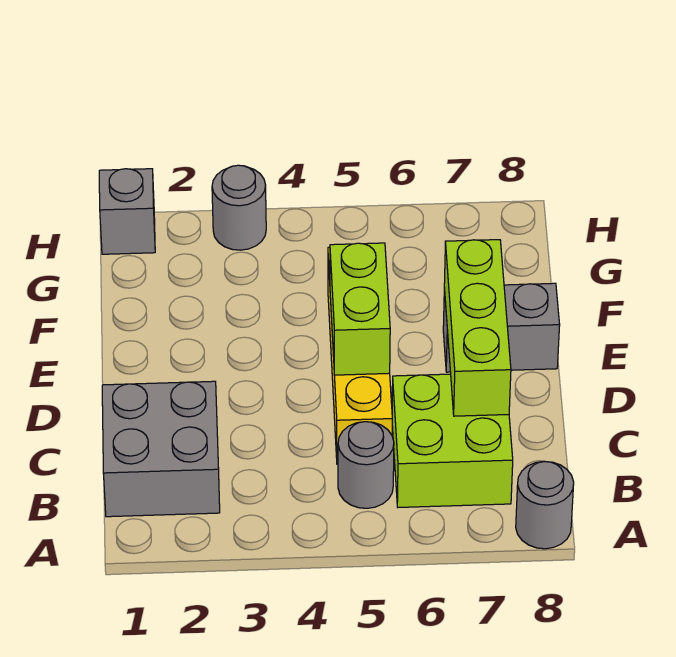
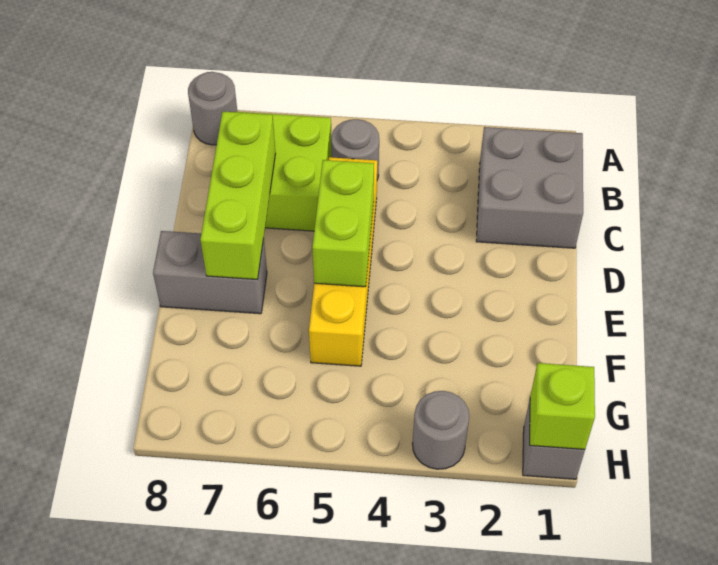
none -> lime 1x1 brick [530,363,595,449]

